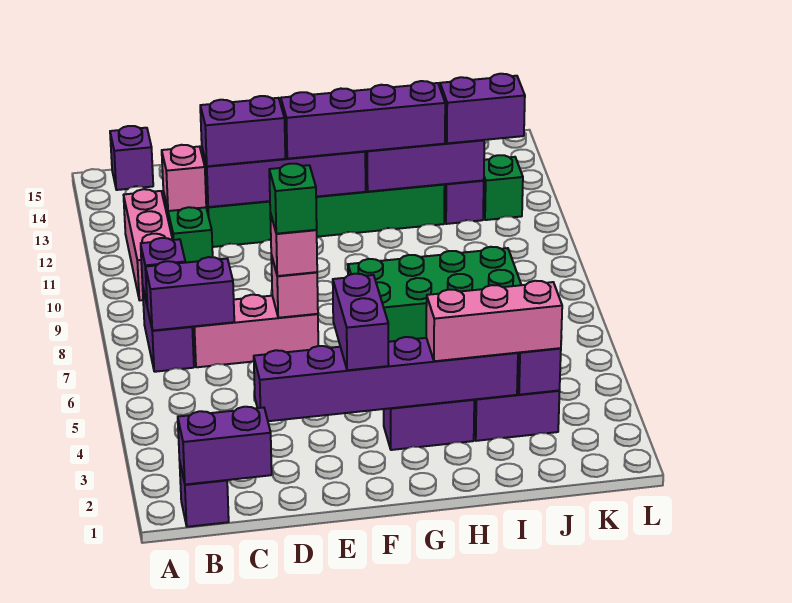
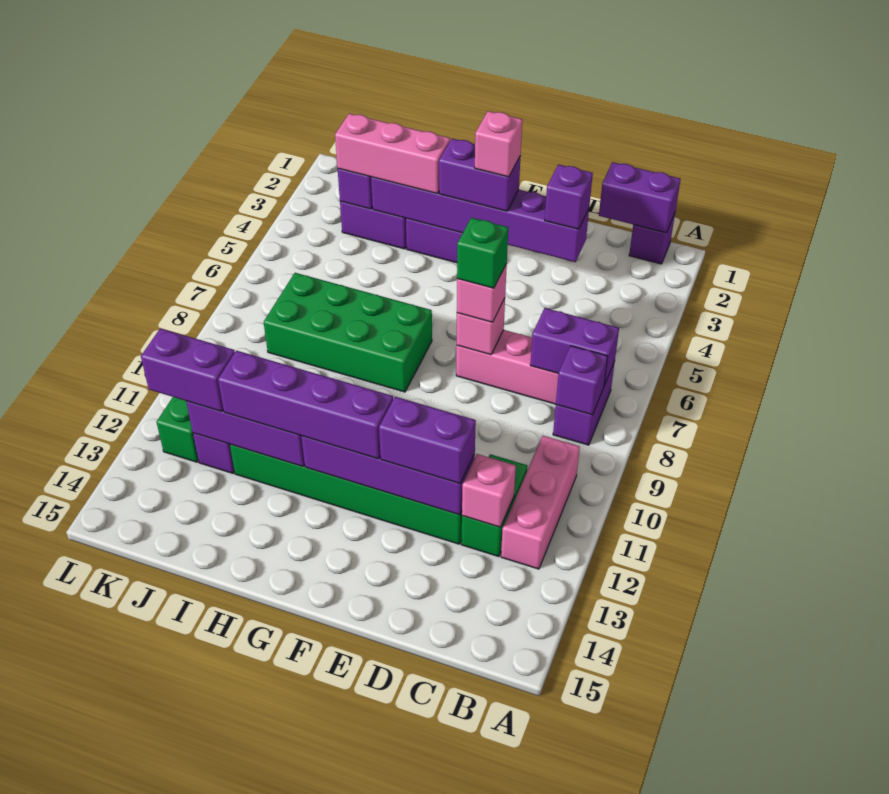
purple 1x1 brick [110,126,153,190] -> purple 1x1 brick moved to [545,165,593,229]
purple 1x2 brick [333,274,389,370] -> purple 1x2 brick turned to [439,139,521,211]
none -> pink 1x1 brick [475,111,522,177]

